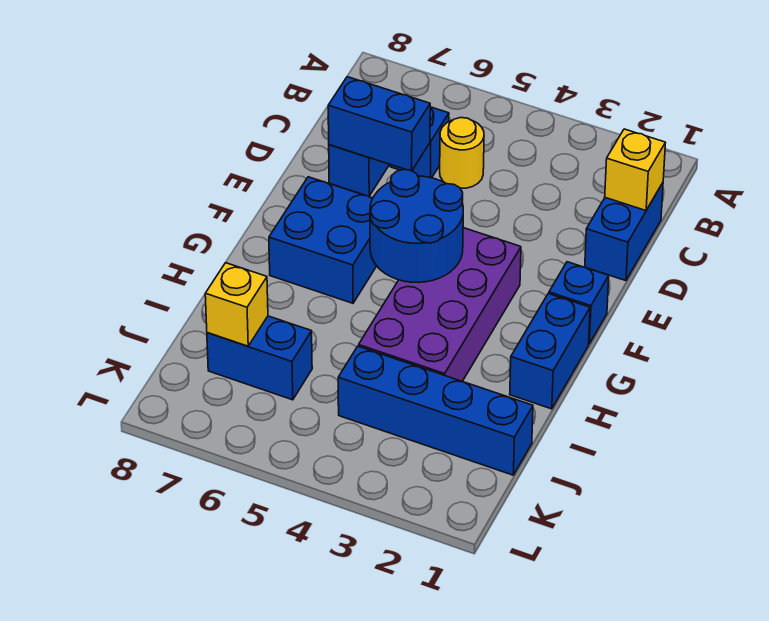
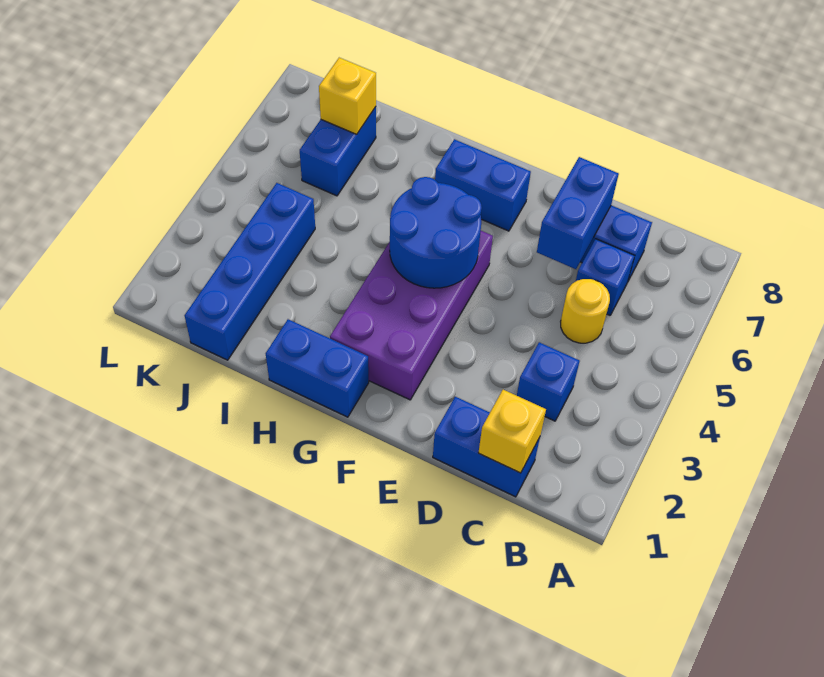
blue 1x1 brick [549,262,609,344] -> blue 1x1 brick moved to [517,342,579,421]
purple 2x4 brick [359,228,521,381] -> purple 2x4 brick turned to [330,231,493,400]
blue 2x2 brick [269,177,376,303] -> blue 1x2 brick [435,139,531,231]

